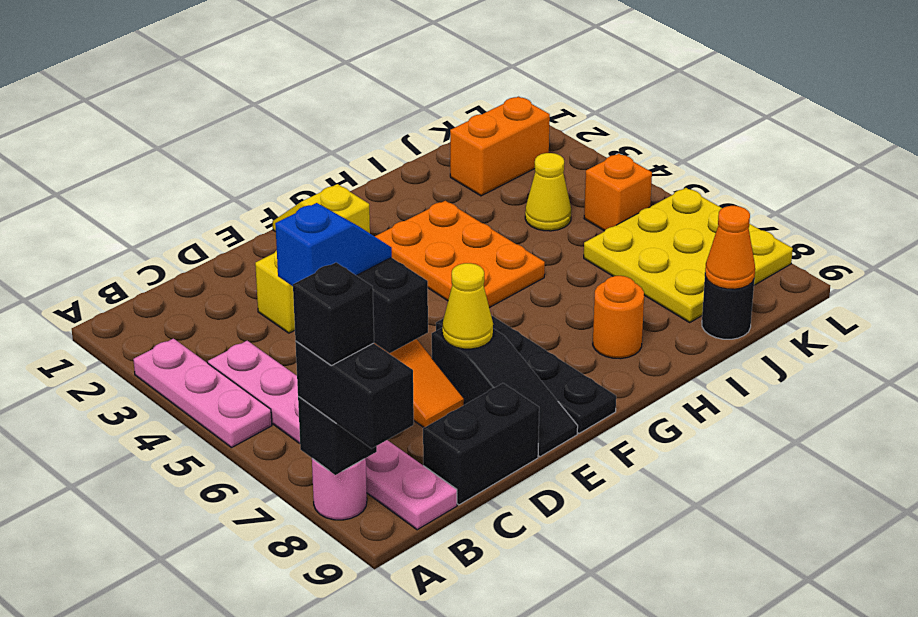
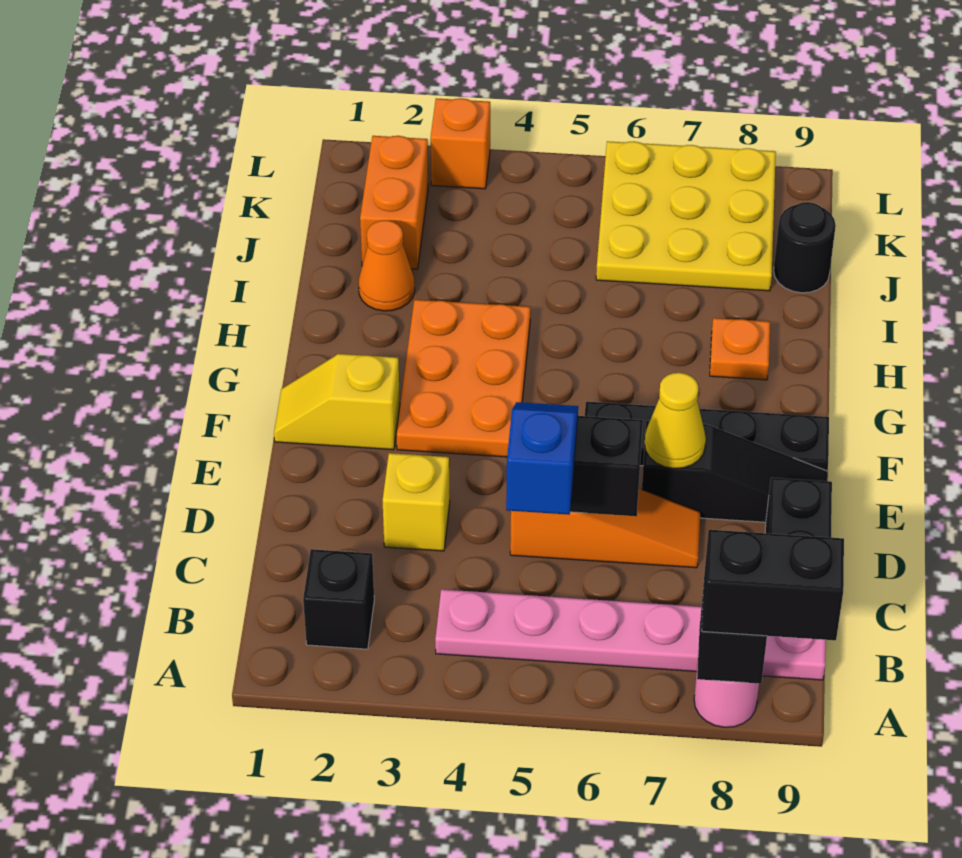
pink 1x3 plate [133,339,272,448] -> none
black 1x1 brick [293,262,374,366] -> black 1x1 brick moved to [303,549,374,649]
orange 2x3 plate [375,201,545,308] -> orange 2x3 plate turned to [397,300,530,457]
orange 1x1 round brick [593,276,644,359] -> orange 1x1 plate [710,318,770,380]
yellow 1x1 cone [525,153,571,231] -> none
orange 1x1 cone [705,206,755,289] -> orange 1x1 cone moved to [358,220,415,311]
orange 1x1 brick [584,154,652,231] -> orange 1x1 brick moved to [431,98,490,189]

